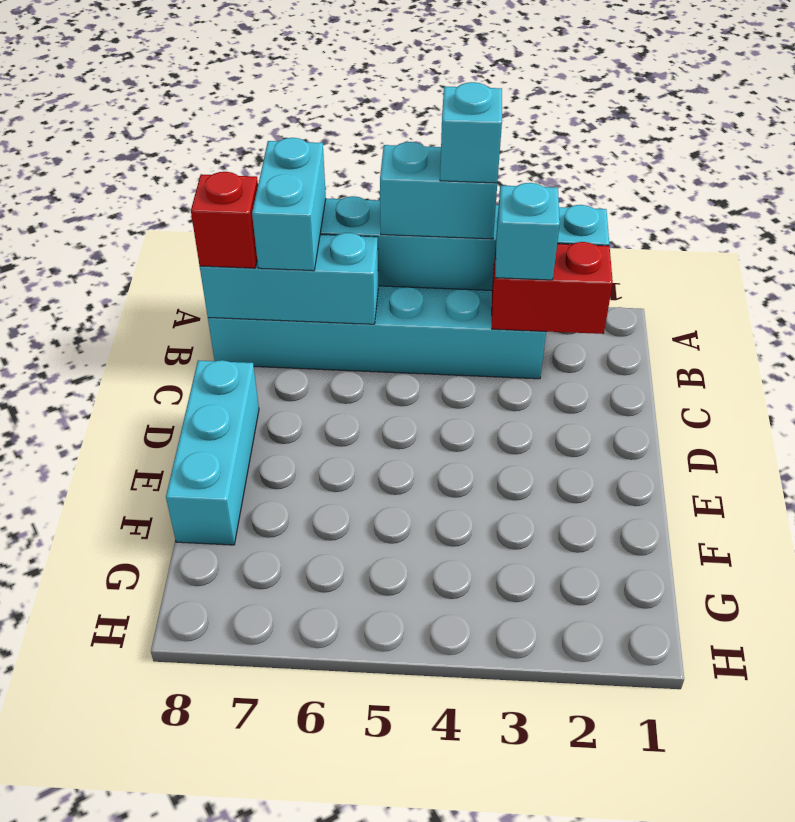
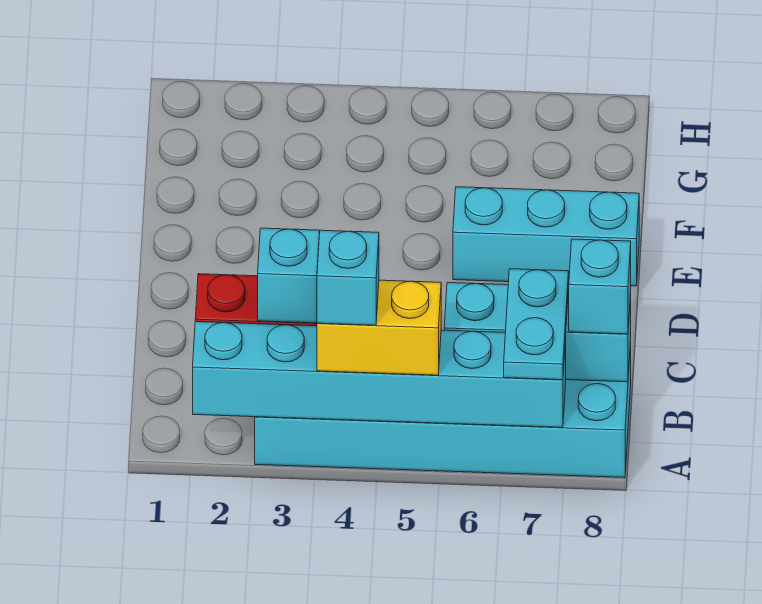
cyan 1x2 brick [380,142,497,239] -> yellow 1x2 brick [317,280,441,375]
cyan 1x2 brick [252,138,326,271] -> cyan 1x2 plate [504,269,569,380]
red 1x1 brick [191,172,258,268] -> cyan 1x1 brick [569,239,631,334]
cyan 1x3 brick [166,360,259,545] -> cyan 1x3 brick turned to [453,187,639,286]

